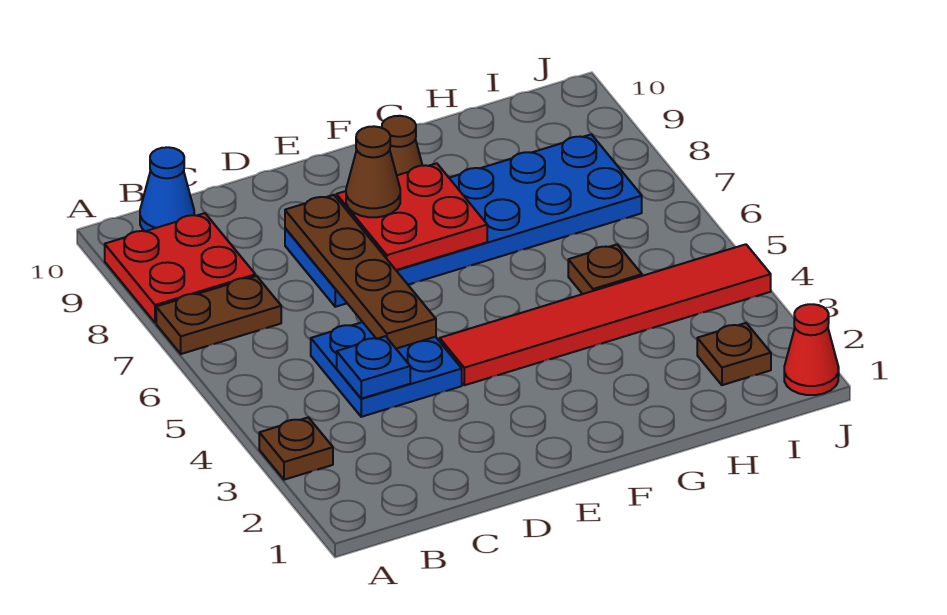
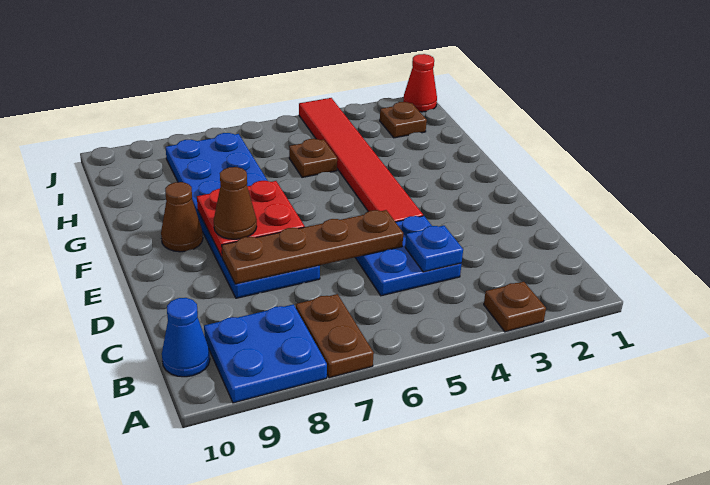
red 2x2 plate [105,213,255,323] -> blue 2x2 plate [204,304,327,403]

